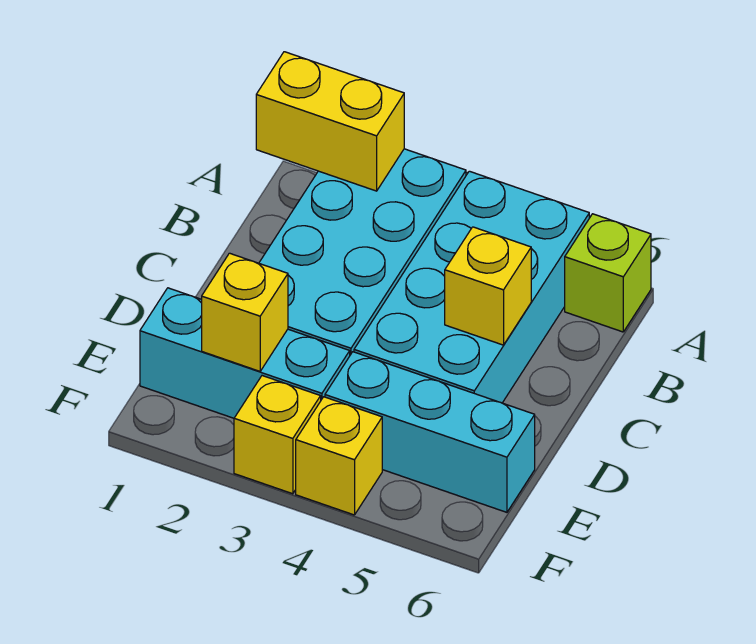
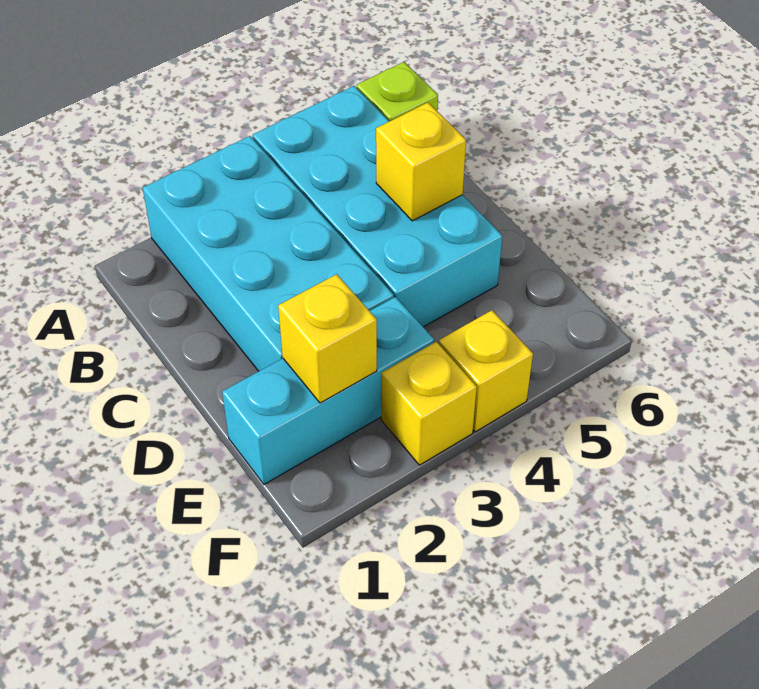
yellow 1x2 brick [256,52,404,191] -> none
cyan 1x3 brick [325,352,535,512] -> none

